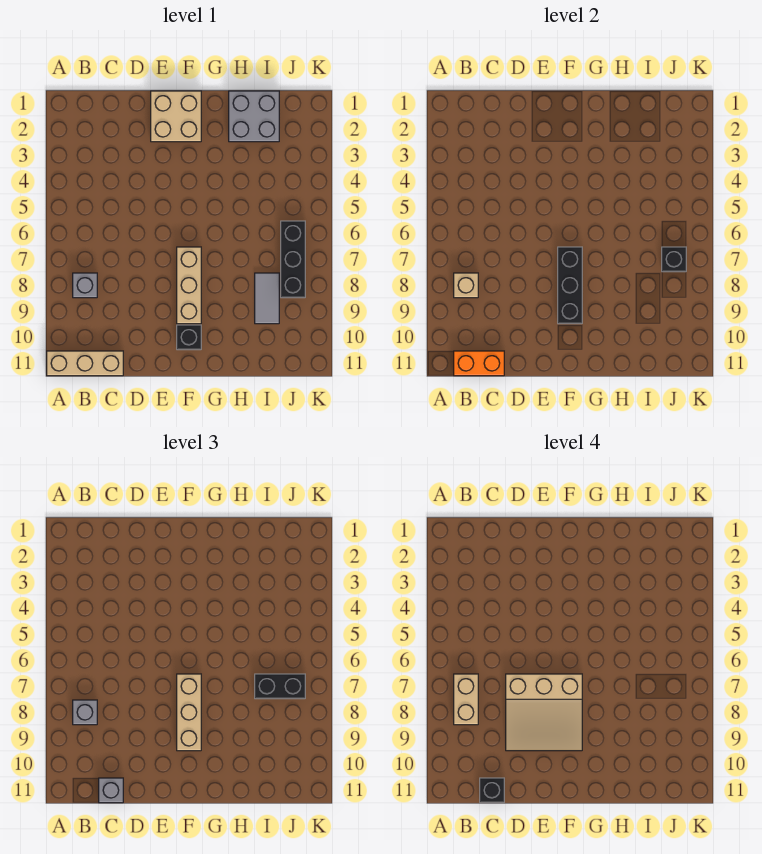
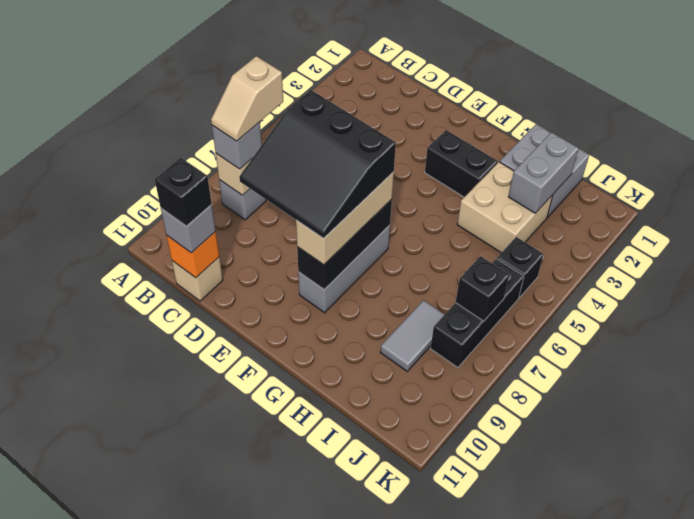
tan 1x3 brick [47,351,123,376] -> tan 1x1 brick [172,257,223,301]
tan 1x2 brick [454,674,478,725] -> tan 1x2 slope [211,56,283,141]
orange 1x2 brick [454,351,504,376] -> orange 1x1 brick [166,232,219,278]
tan 3x3 slope [506,674,582,751] -> black 3x3 slope [239,90,396,238]
tan 2x2 brick [151,91,201,142] -> tan 2x2 brick moved to [457,162,553,253]
tan 1x3 brick [177,247,201,324] -> grey 1x3 brick [298,225,390,313]
black 1x1 brick [177,325,201,350] -> black 1x1 brick moved to [497,237,544,298]
none -> grey 1x2 brick [508,132,579,213]
black 1x2 brick [255,674,305,699] -> black 1x2 brick moved to [425,130,498,197]

